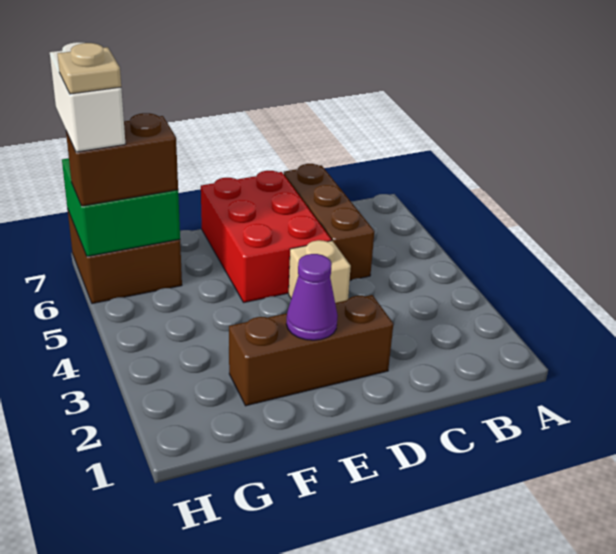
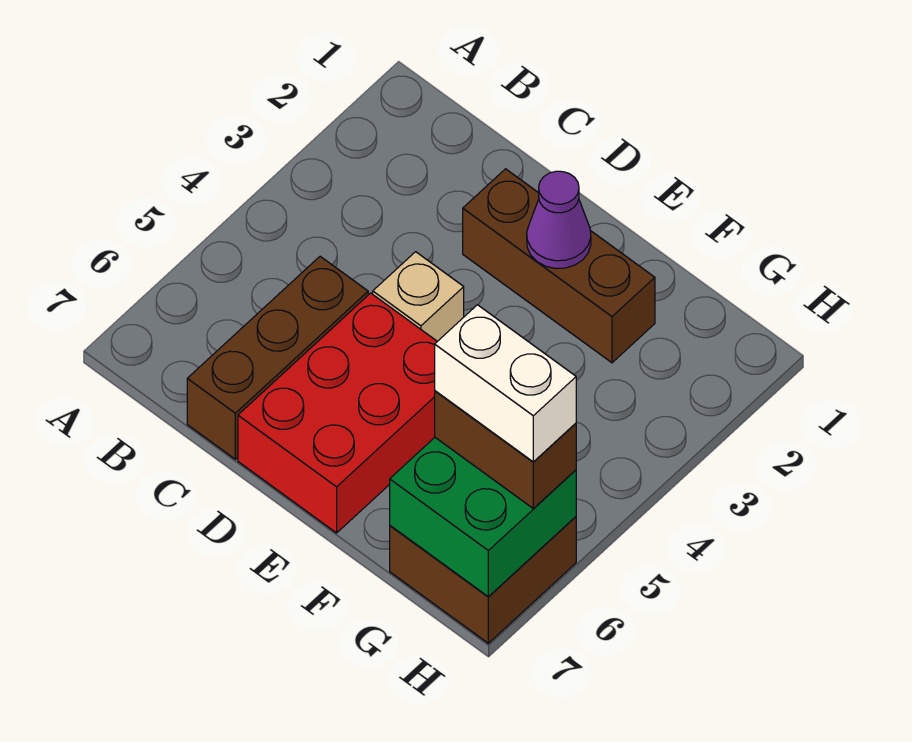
white 1x2 brick [50,42,125,152] -> white 1x2 brick turned to [435,305,576,462]
tan 1x1 plate [58,43,121,94] -> none

